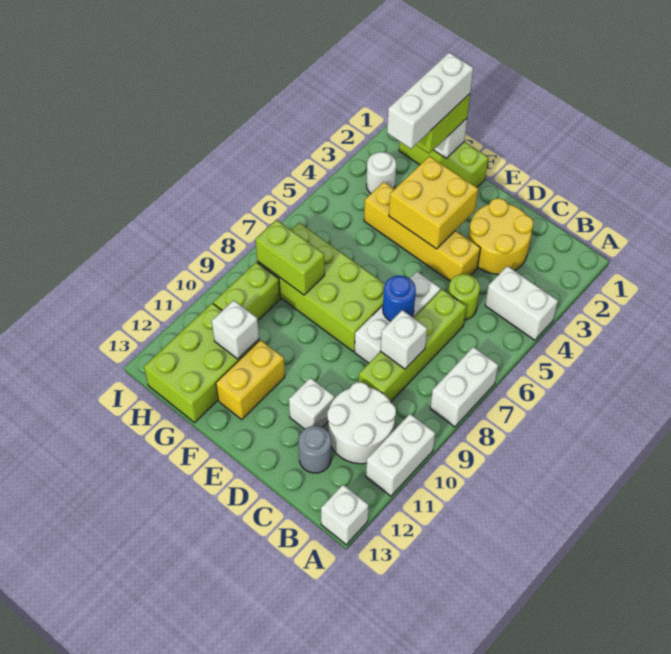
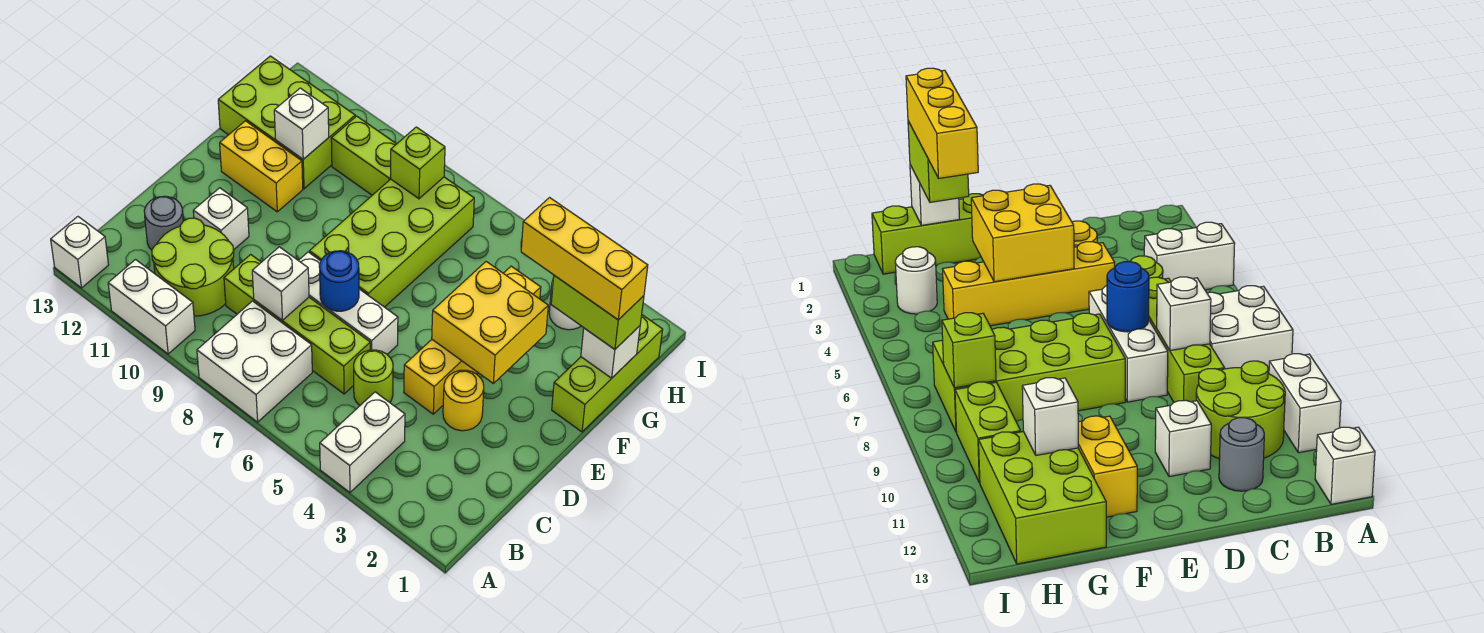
white 1x2 brick [430,347,498,427] -> white 2x2 brick [197,301,312,422]
white 2x2 round brick [327,382,396,464] -> lime 2x2 round brick [152,218,234,316]
yellow 2x2 round brick [468,198,533,274] -> yellow 1x1 round brick [443,370,484,431]
white 1x3 brick [387,52,473,149] -> yellow 1x3 brick [521,198,648,320]
lime 1x2 brick [256,220,325,295] -> lime 1x1 brick [391,127,445,199]

